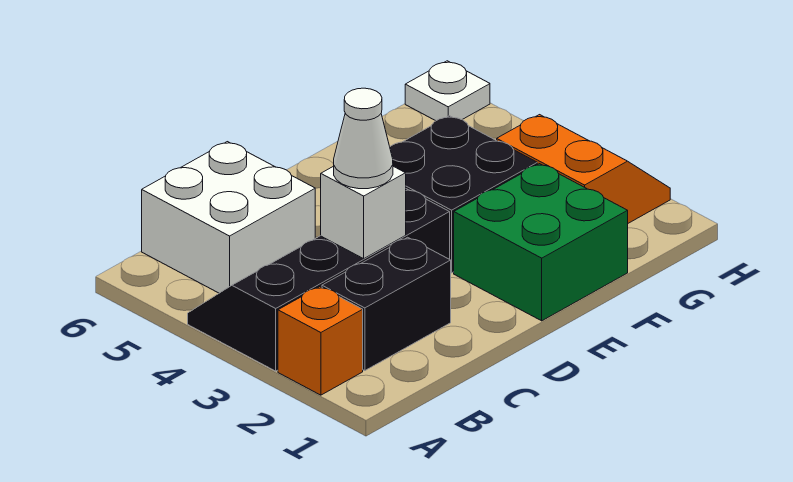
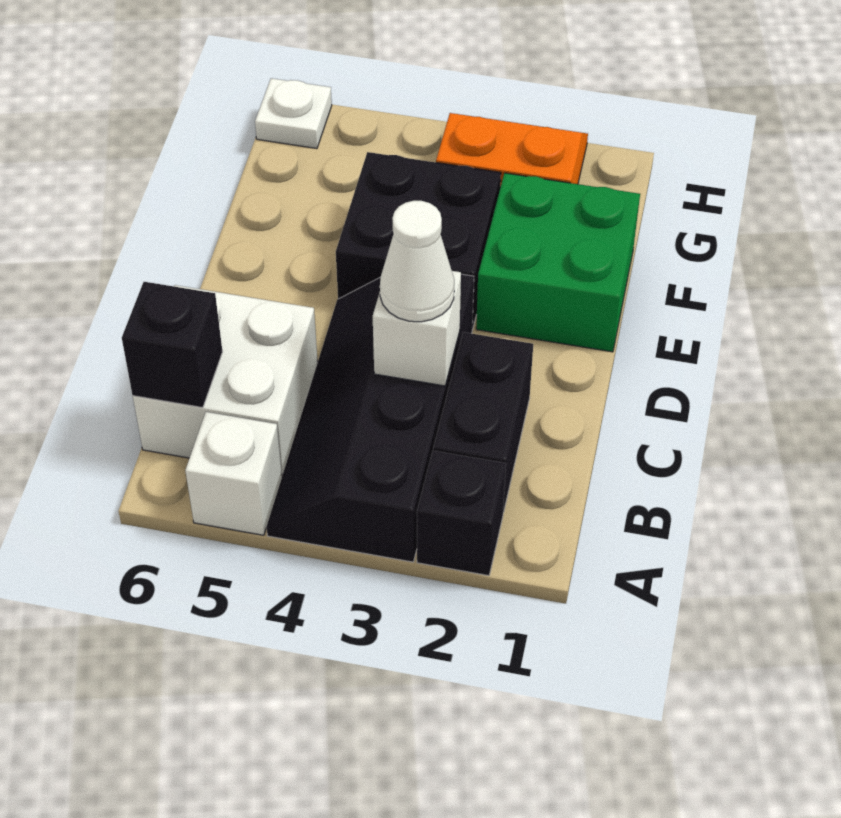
orange 1x1 brick [278,287,363,395] -> black 1x1 brick [417,451,506,576]
none -> white 1x1 brick [185,412,282,535]
none -> black 1x1 brick [122,282,223,408]

